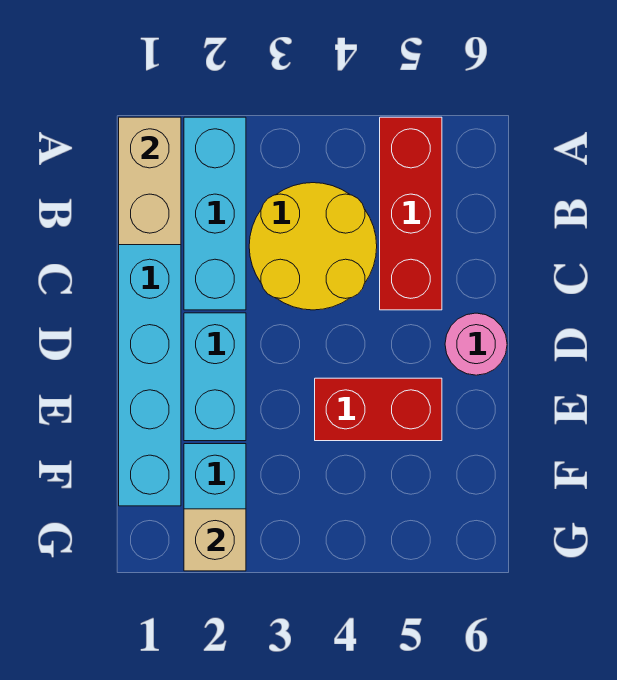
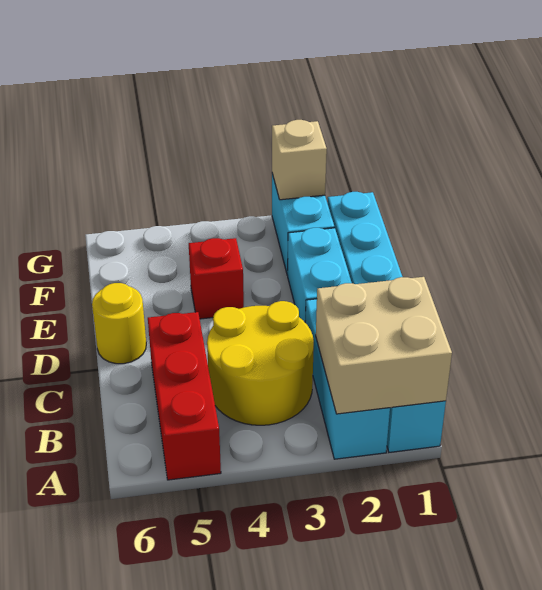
tan 1x2 brick [119,117,181,245] -> tan 2x2 brick [316,277,452,414]
pink 1x1 round brick [445,313,507,375] -> yellow 1x1 round brick [92,283,146,364]
red 1x2 brick [315,378,442,441] -> red 1x1 brick [189,238,244,319]

